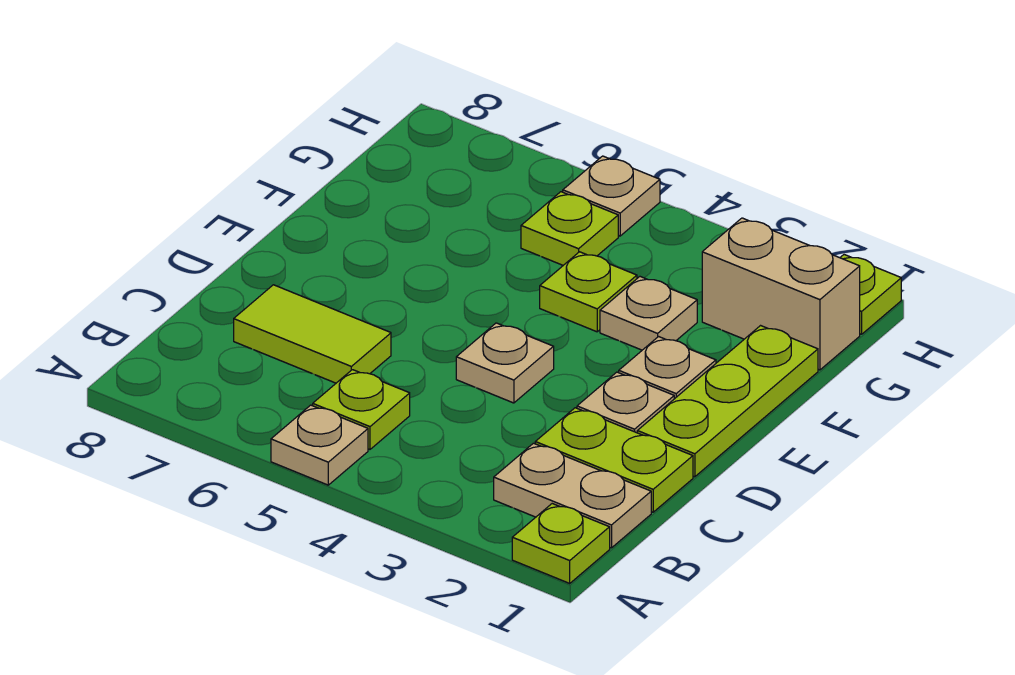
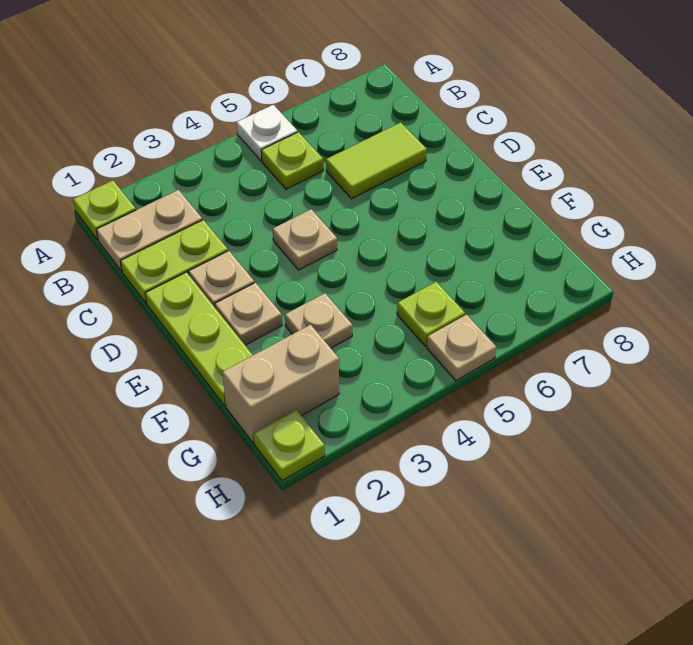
tan 1x1 plate [271,405,368,485] -> white 1x1 plate [237,105,297,161]
lime 1x1 plate [540,252,637,332] -> none

